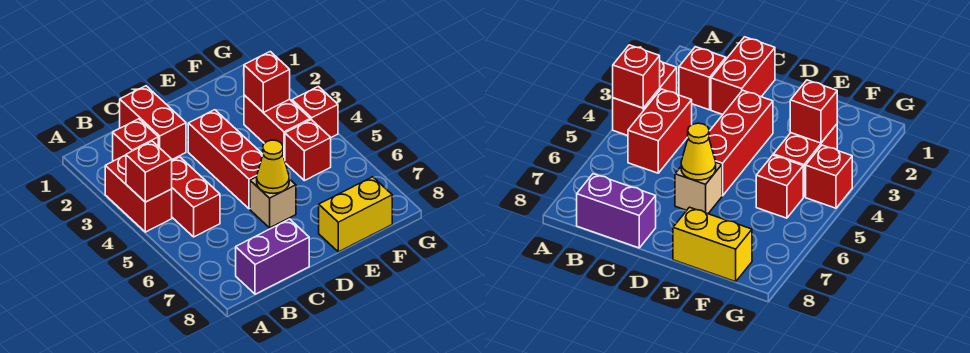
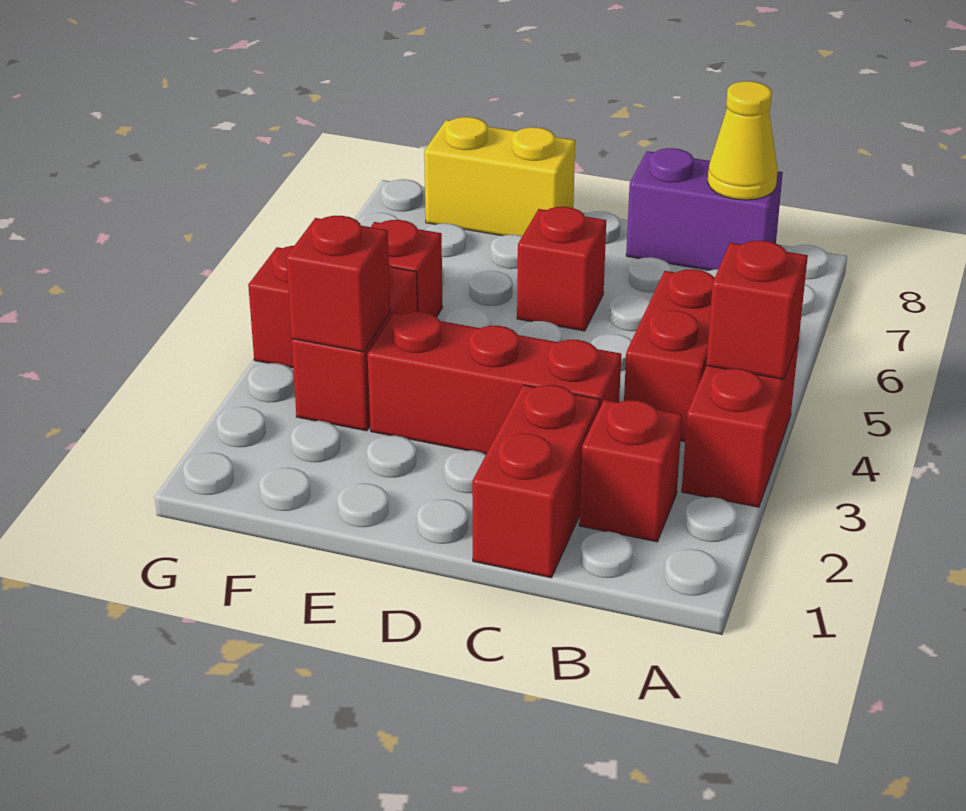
red 1x3 brick [188,110,263,209] -> red 1x3 brick turned to [368,312,621,454]
tan 1x1 brick [250,177,296,228] -> red 1x1 brick [517,207,606,331]
yellow 1x1 cone [257,140,289,193] -> yellow 1x1 cone moved to [708,81,778,200]

